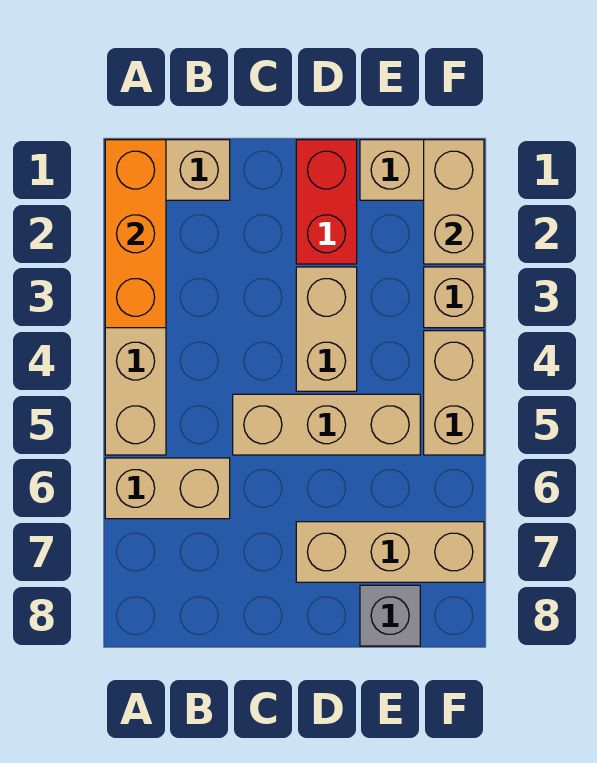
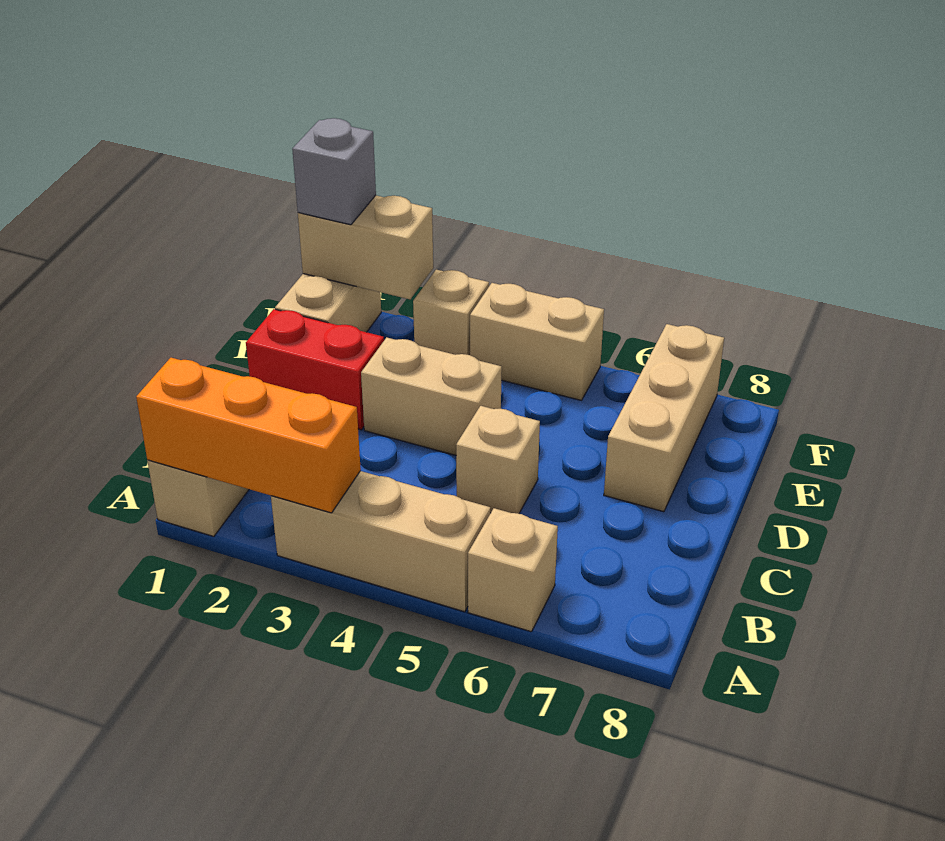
tan 1x2 brick [105,458,230,519] -> tan 1x1 brick [468,508,558,632]
tan 1x3 brick [233,394,420,455] -> tan 1x1 brick [456,406,540,514]
grey 1x1 brick [360,585,420,646] -> grey 1x1 brick moved to [292,118,376,225]

